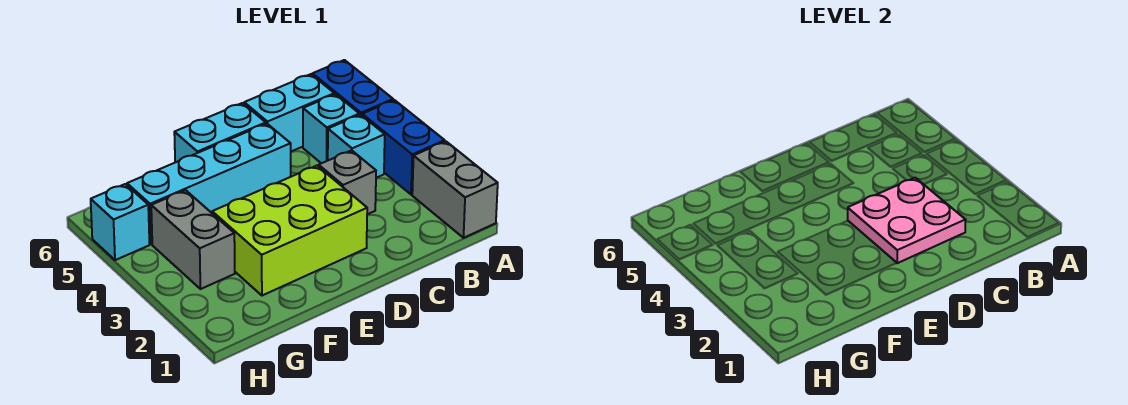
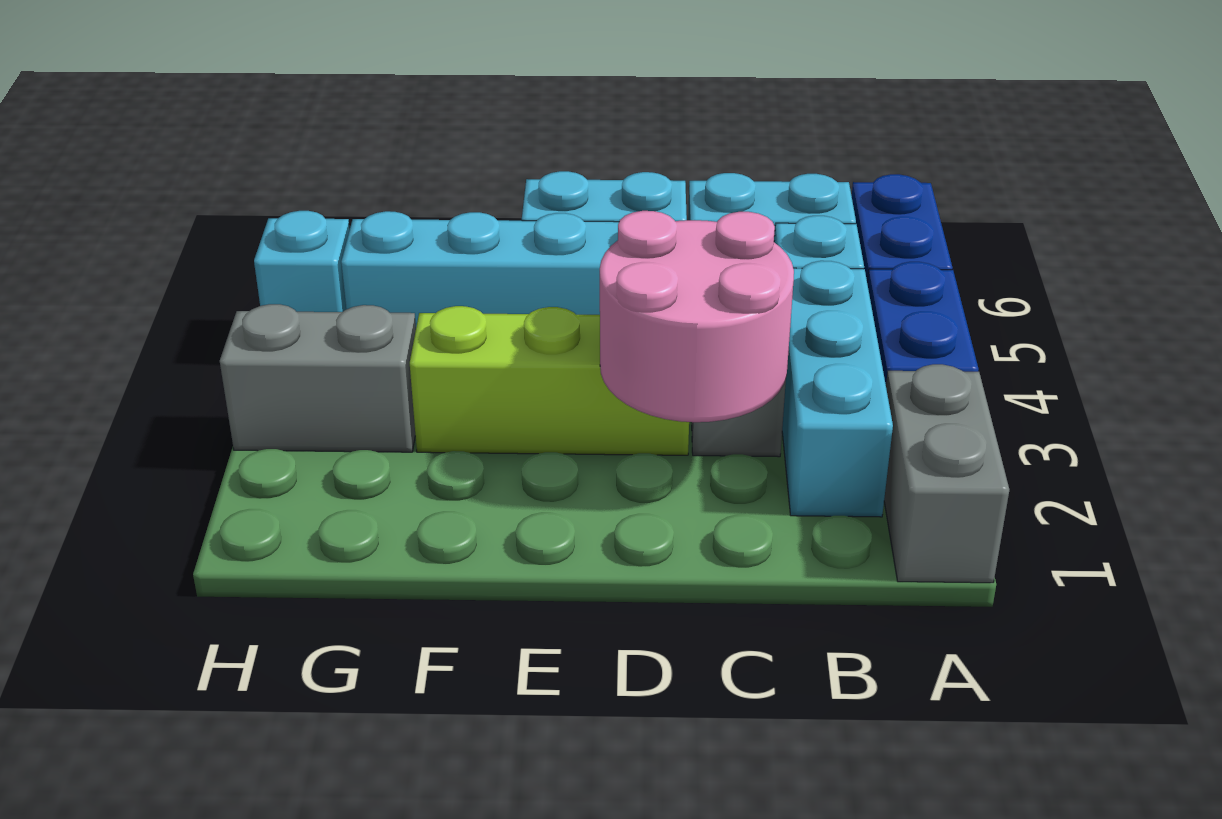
cyan 1x1 brick [328,115,385,178] -> cyan 1x3 brick [782,261,893,517]
pink 2x2 plate [848,178,966,263] -> pink 2x2 round brick [600,211,794,422]
lime 2x3 brick [212,166,367,296] -> lime 1x3 brick [410,306,689,455]
grey 1x2 brick [151,190,235,289] -> grey 1x2 brick turned to [220,304,416,452]

